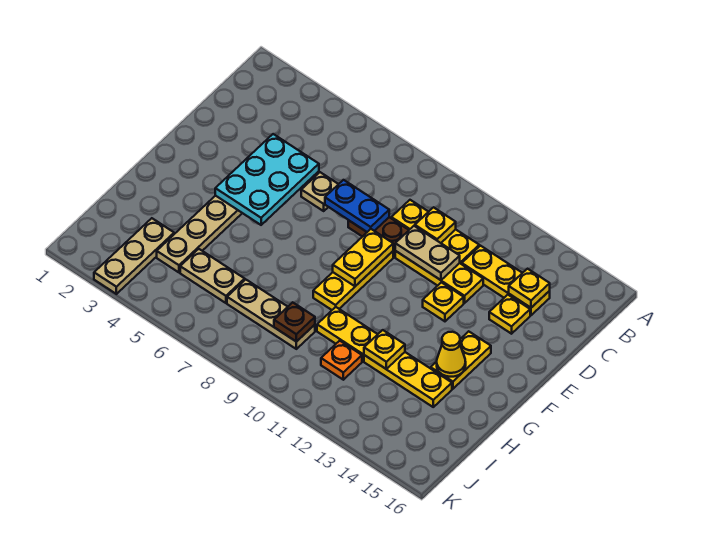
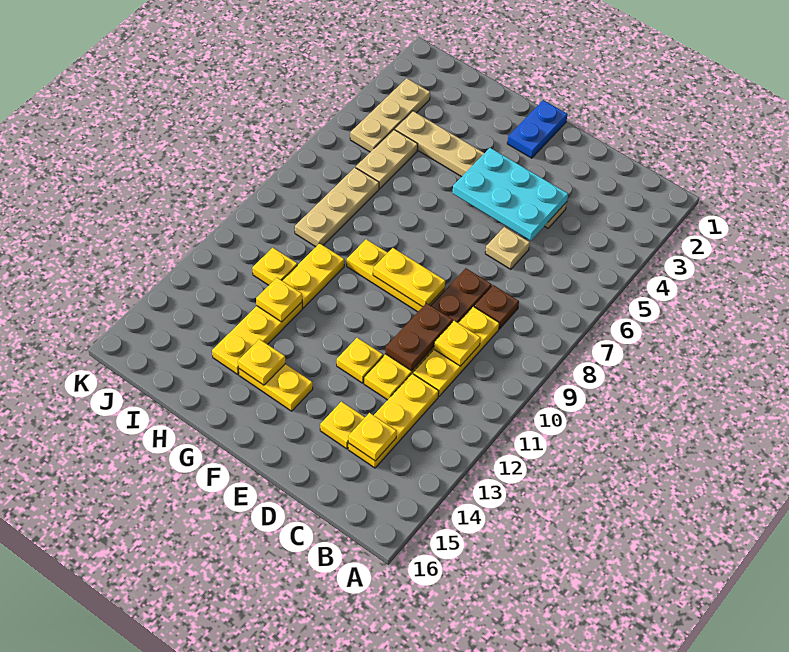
blue 1x2 plate [325,180,389,232] -> blue 1x2 plate moved to [507,100,568,158]
tan 1x2 plate [395,226,460,280] -> brown 1x2 plate [385,303,453,371]
yellow 1x1 cone [437,332,466,377] -> yellow 1x1 plate [238,339,285,385]
tan 1x3 plate [94,218,174,294] -> tan 1x3 plate turned to [350,78,430,152]
brown 1x1 plate [274,302,315,342] -> brown 1x1 plate moved to [474,285,519,329]
orange 1x1 plate [321,341,362,380] -> yellow 1x1 plate [252,248,297,285]

